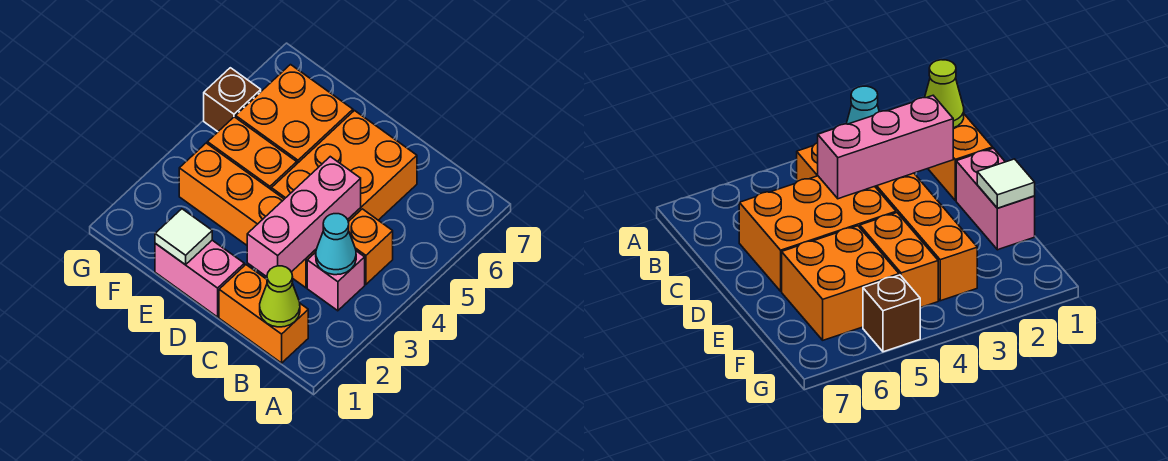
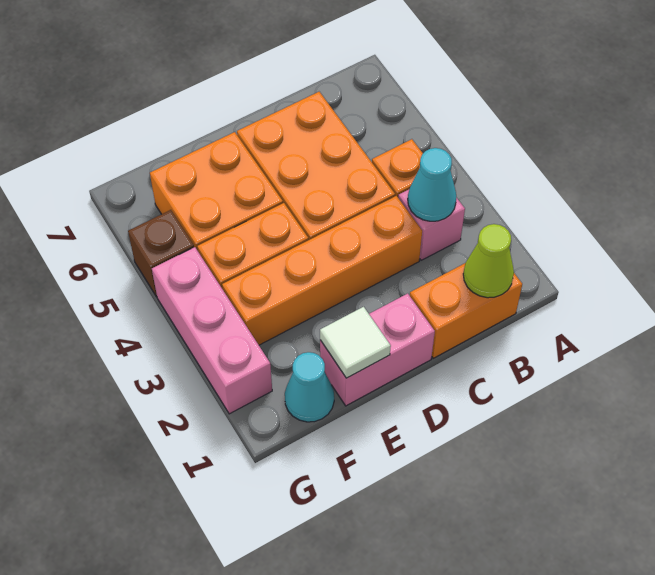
pink 1x3 brick [247,157,361,277] -> pink 1x3 brick moved to [152,247,272,414]
none -> cyan 1x1 cone [285,352,334,422]

